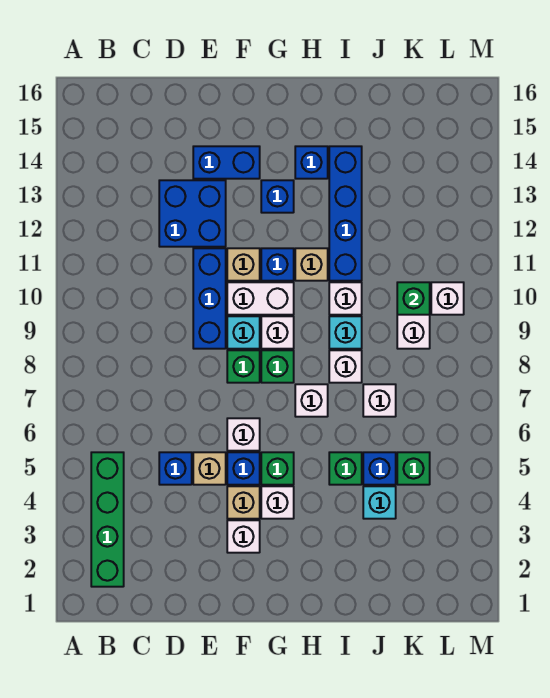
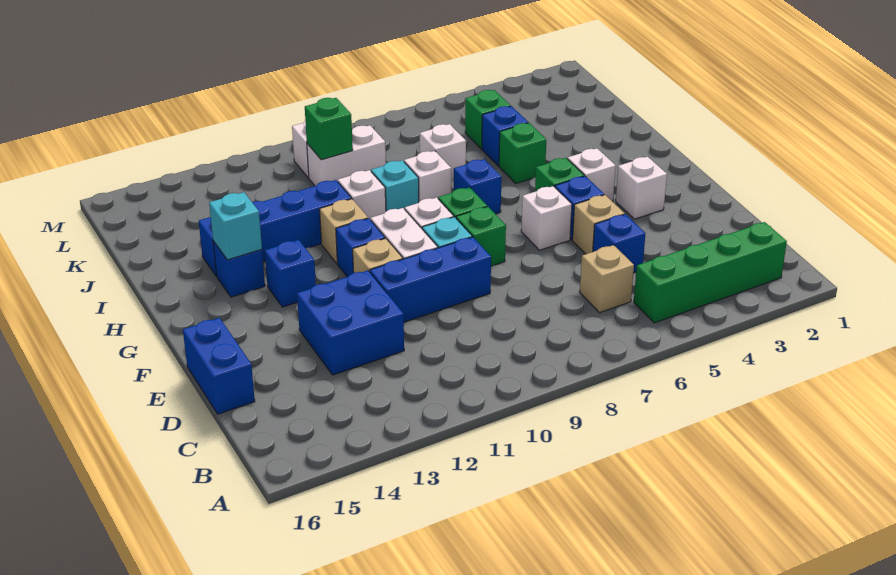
blue 1x2 brick [193,146,260,179] -> blue 1x2 brick moved to [183,318,255,414]
tan 1x1 brick [227,486,260,519] -> tan 1x1 brick moved to [580,245,634,313]
white 1x1 brick [295,384,328,417] -> blue 1x1 brick [454,159,502,214]
cyan 1x1 brick [363,486,396,519] -> cyan 1x1 brick moved to [209,192,262,260]

